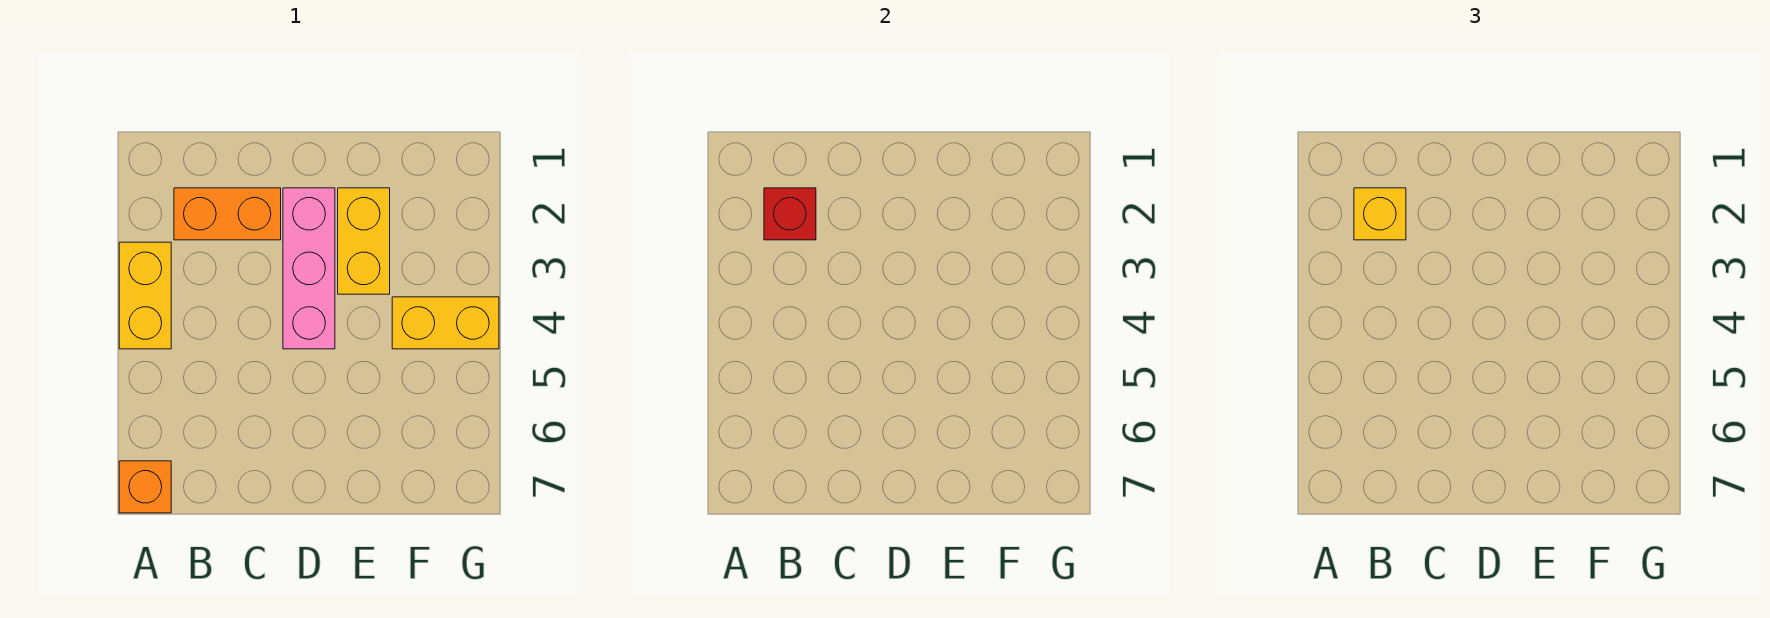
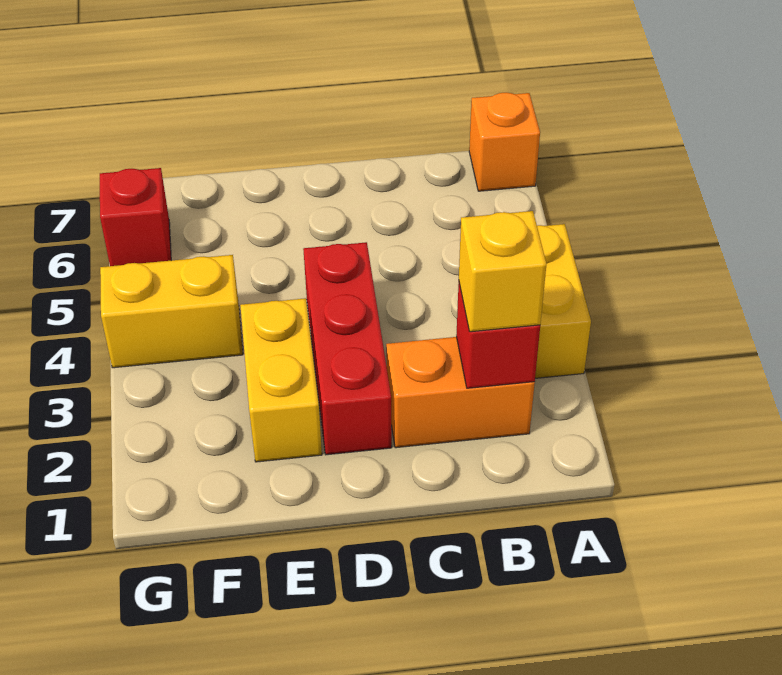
pink 1x3 brick [283,188,335,349] -> red 1x3 brick [303,242,392,455]
none -> red 1x1 brick [100,168,171,266]

